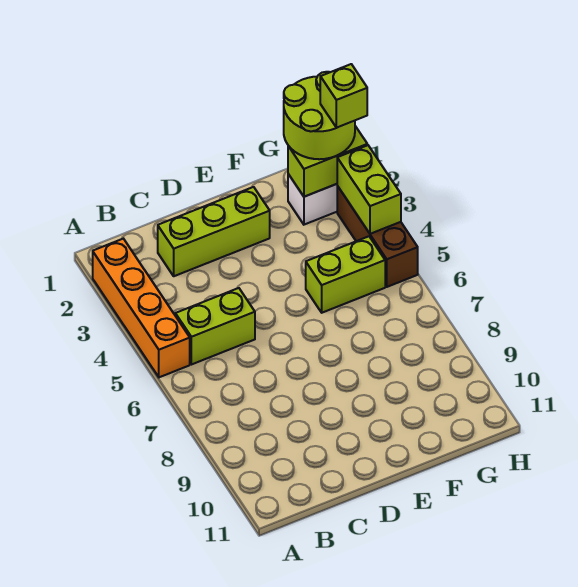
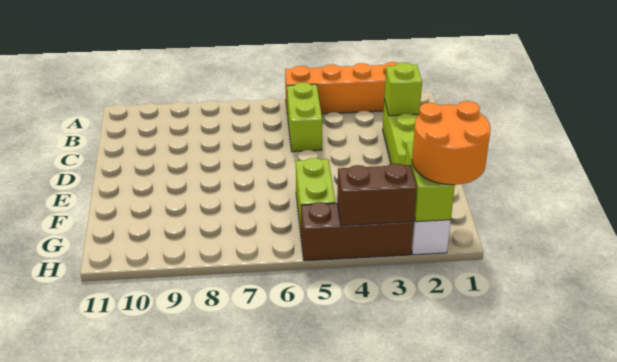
lime 2x2 round brick [284,72,355,159] -> orange 2x2 round brick [412,101,490,185]
lime 1x1 brick [320,64,367,128] -> lime 1x1 brick moved to [384,63,422,116]
lime 1x2 brick [337,145,401,234] -> brown 1x2 brick [337,163,417,226]

